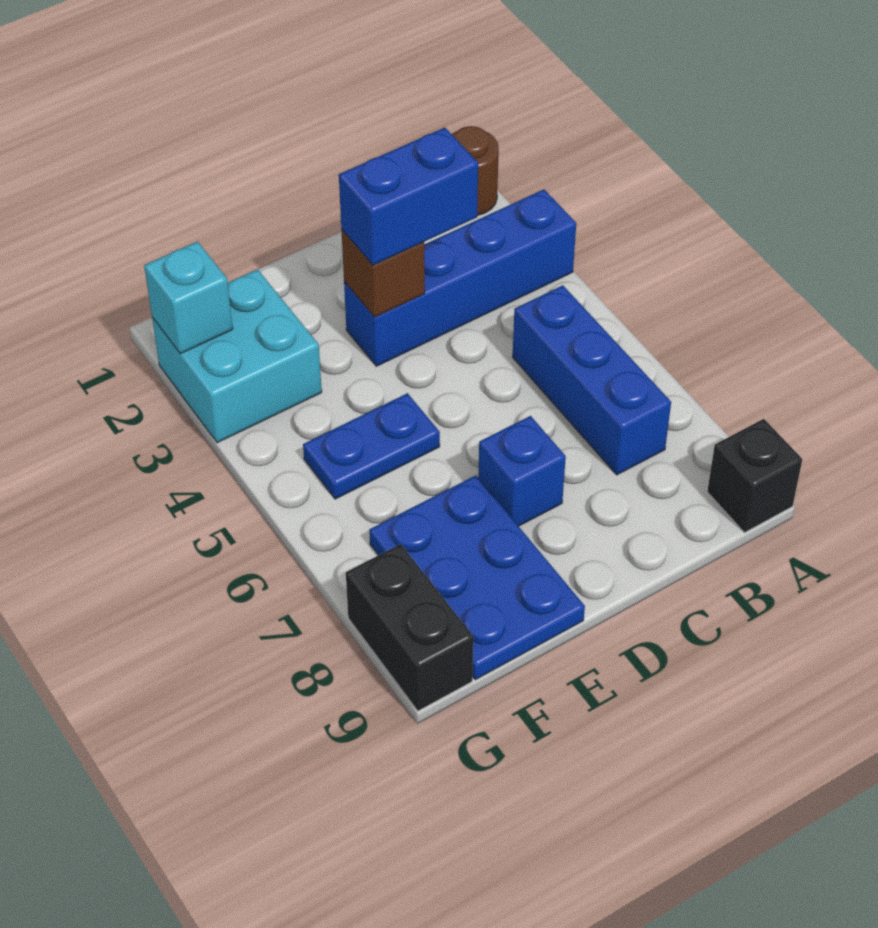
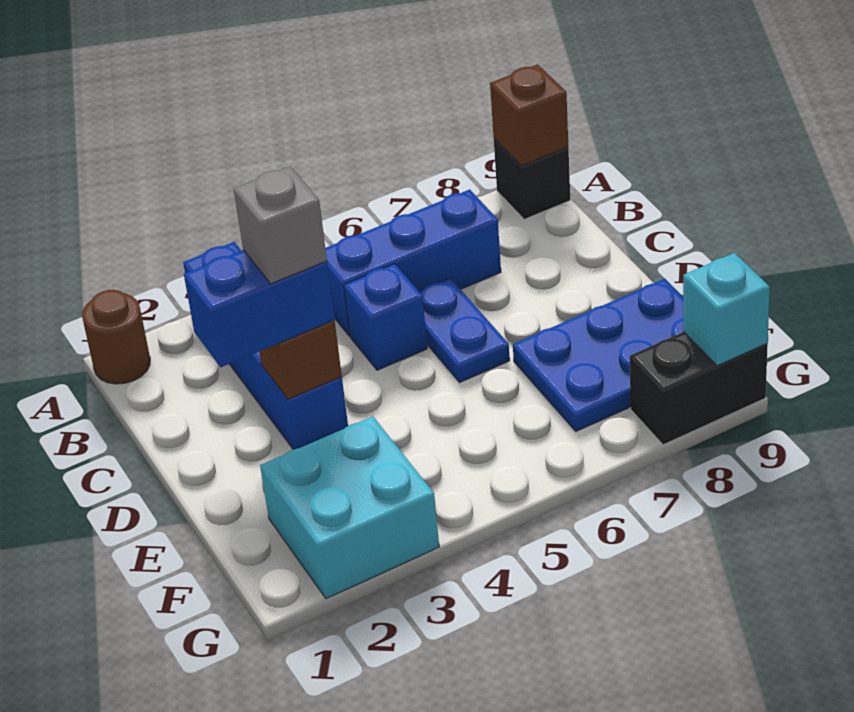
none -> brown 1x1 brick [490,64,568,166]
blue 1x2 brick [339,128,478,265] -> blue 1x2 brick turned to [184,250,335,367]
none -> grey 1x1 brick [234,166,327,284]
blue 1x1 brick [478,416,566,526] -> blue 1x1 brick moved to [344,264,427,370]
blue 1x2 plate [303,393,440,499] -> blue 1x2 plate moved to [419,278,510,383]
cyan 1x1 brick [144,242,233,354] -> cyan 1x1 brick moved to [683,253,770,366]

